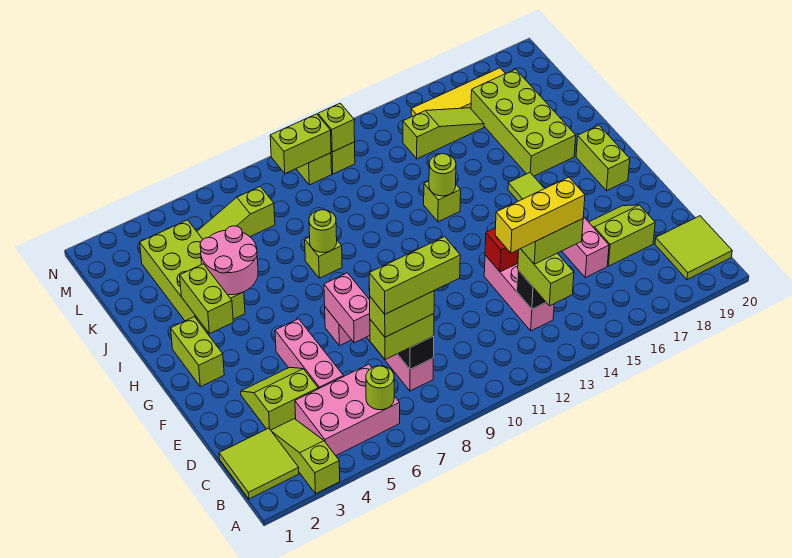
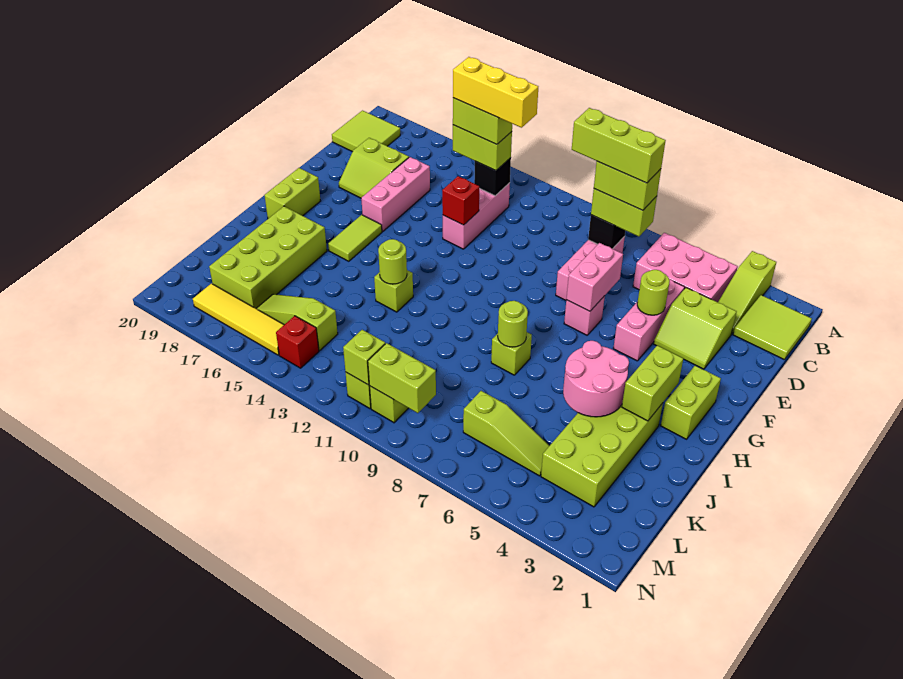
lime 1x1 round brick [366,366,394,410] -> lime 1x1 round brick moved to [637,270,670,315]
lime 1x2 brick [518,249,574,306] -> lime 1x2 brick turned to [453,125,512,171]
none -> red 1x1 brick [276,316,319,368]

